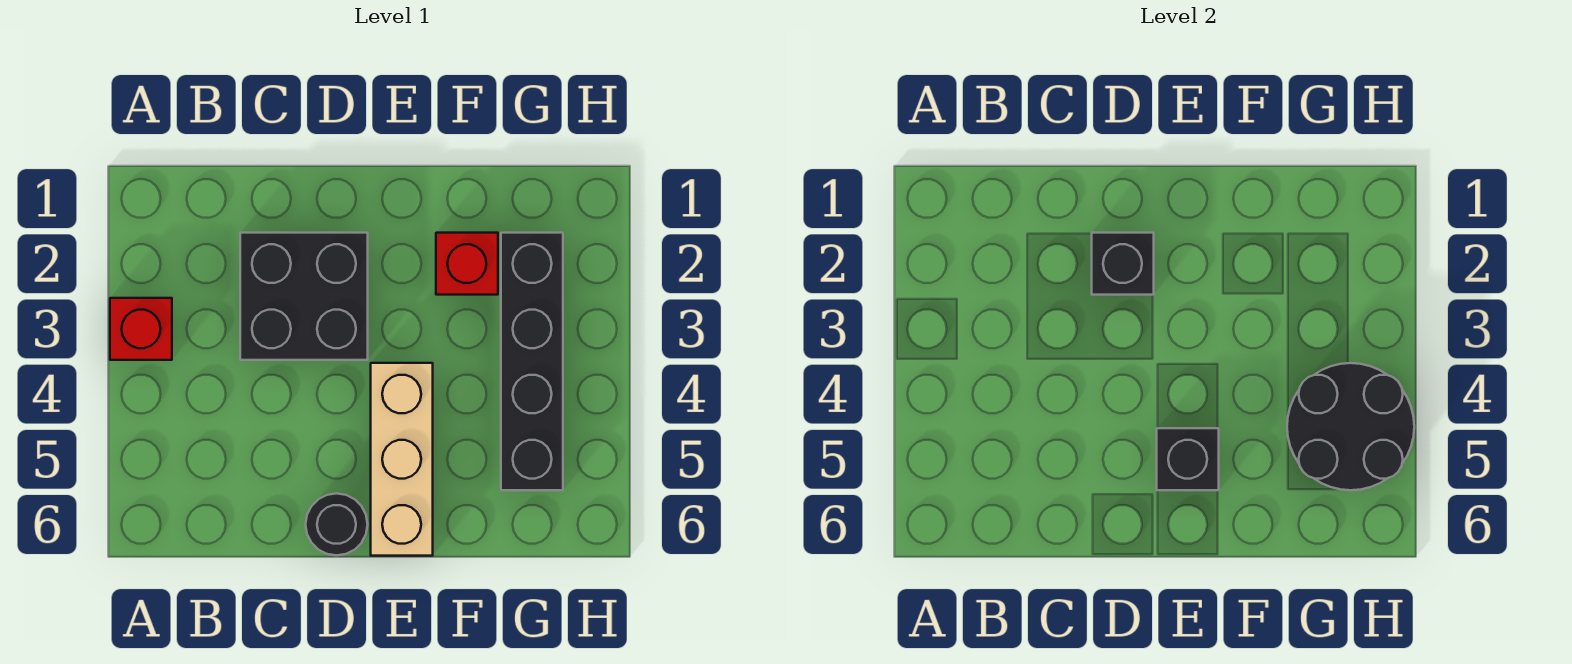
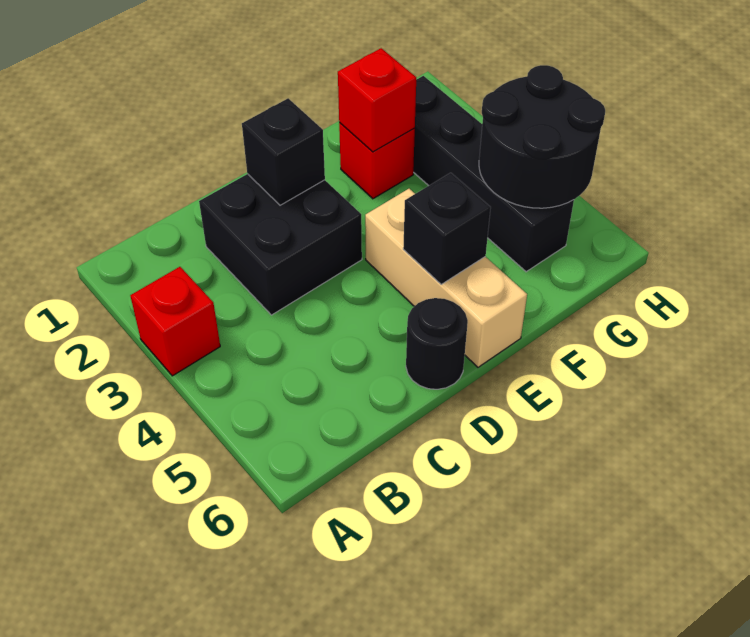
none -> red 1x1 brick [338,48,416,152]

